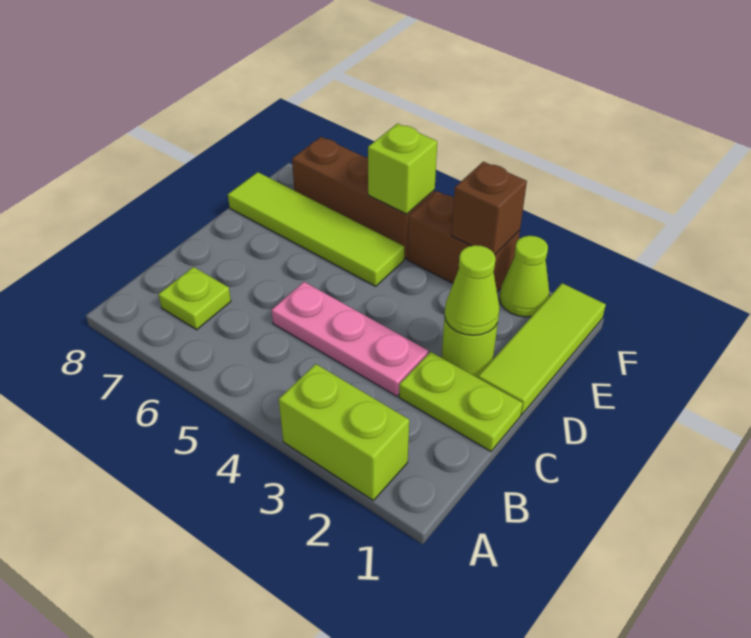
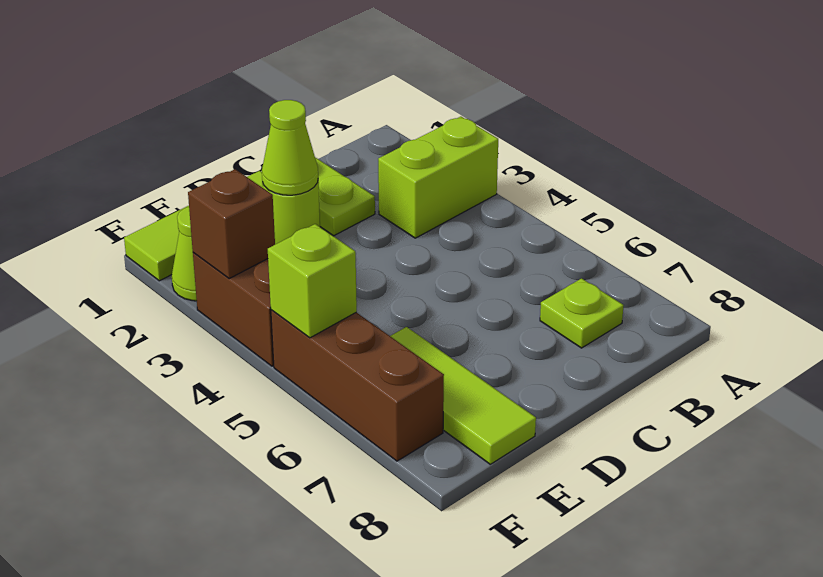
lime 1x2 brick [279,364,409,501] -> lime 1x2 brick turned to [378,117,498,238]
pink 1x3 plate [272,282,428,396] -> none
lime 1x4 tile [228,172,404,286] -> lime 1x3 tile [390,327,536,464]

